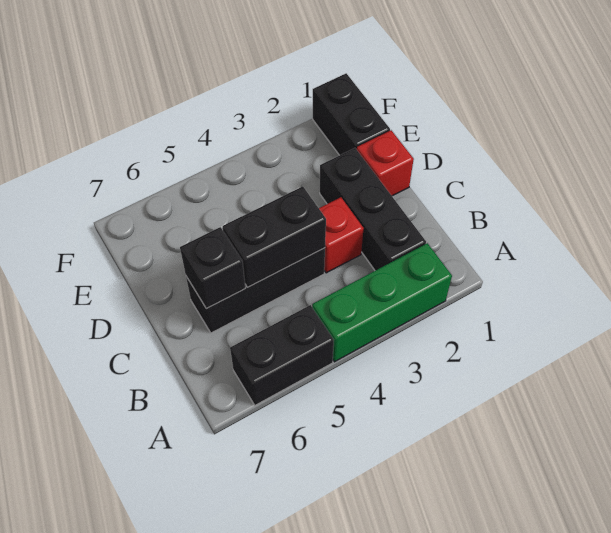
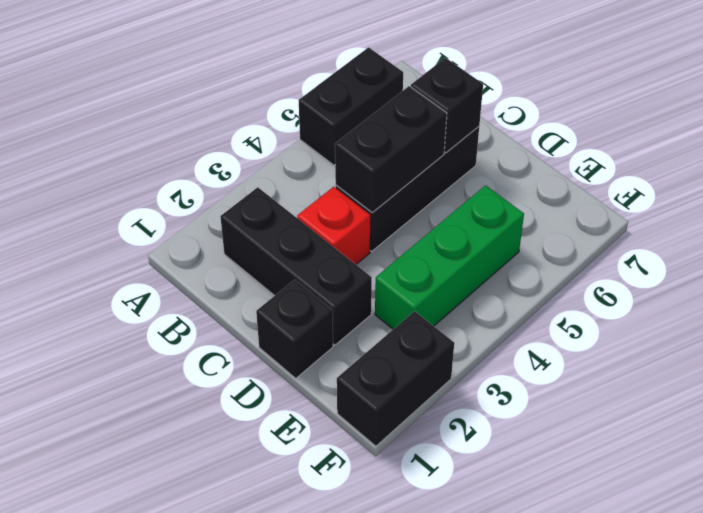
green 1x3 brick [312,243,452,362] -> green 1x3 brick moved to [375,186,524,329]
red 1x1 brick [357,130,414,196] -> black 1x1 brick [256,280,333,378]
black 1x2 brick [313,73,390,155] -> black 1x2 brick turned to [337,311,454,446]

